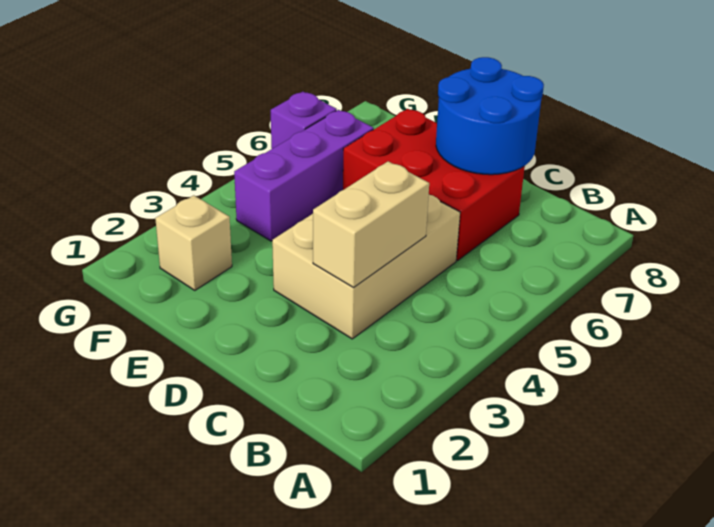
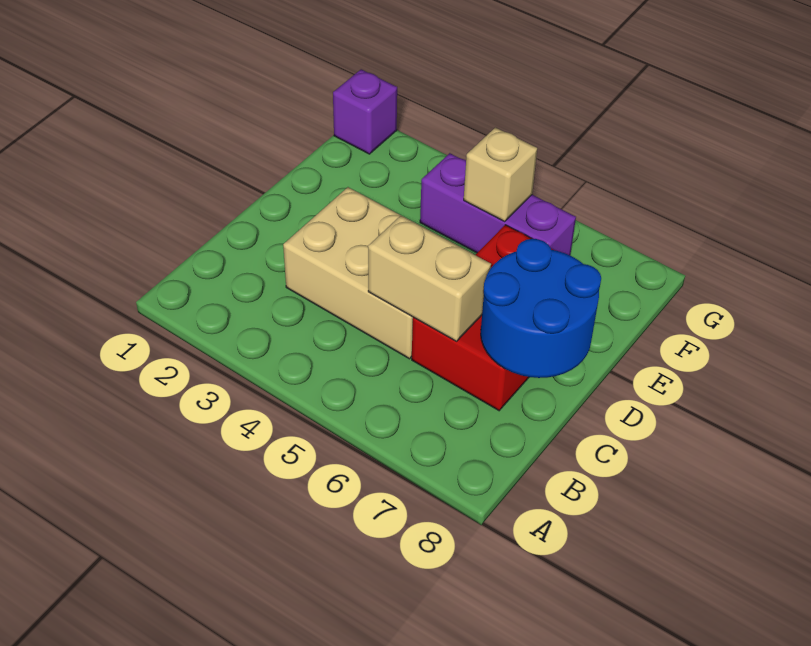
tan 1x2 brick [313,161,429,288] -> tan 1x2 brick moved to [368,216,491,341]
tan 1x1 brick [155,195,232,290] -> tan 1x1 brick moved to [464,127,537,221]
purple 1x1 brick [271,92,337,149] -> purple 1x1 brick moved to [333,69,397,154]

